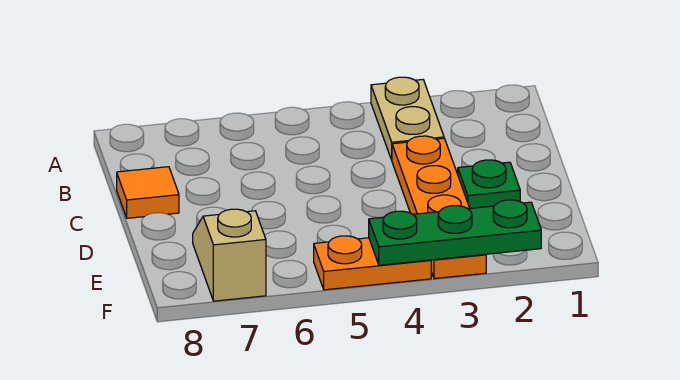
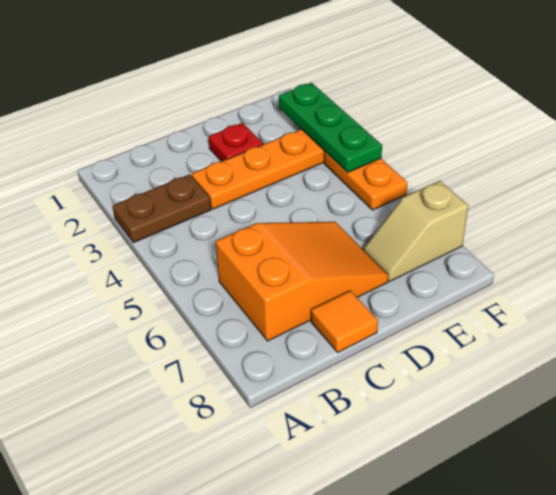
tan 1x2 plate [371,77,444,160] -> brown 1x2 plate [113,174,211,243]
none -> orange 2x3 slope [216,222,388,341]
green 1x1 plate [458,160,520,208] -> red 1x1 plate [208,123,263,161]

